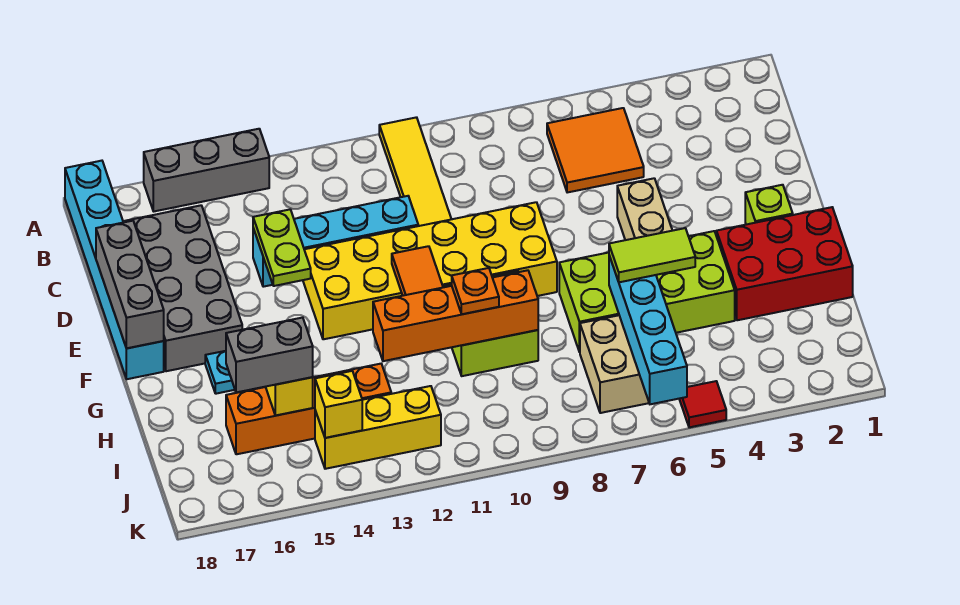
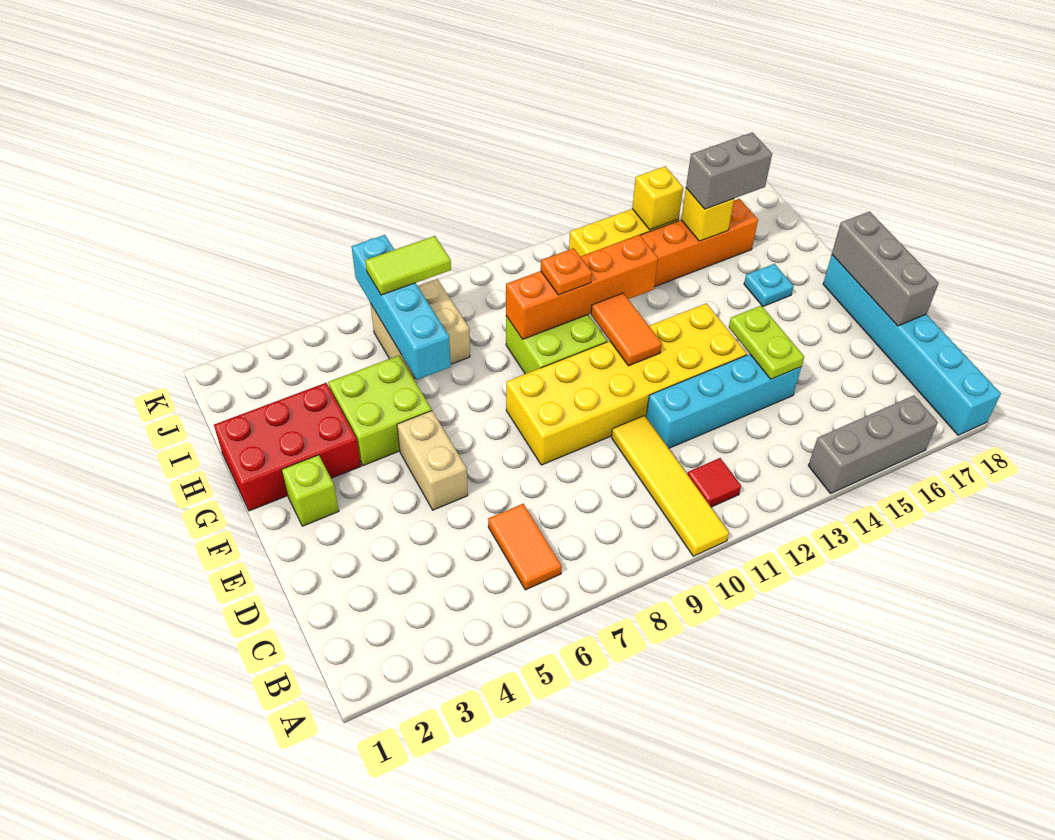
orange 2x2 tile [547,108,644,193] -> orange 1x2 tile [488,504,562,590]
grey 2x4 brick [125,205,242,371] -> none
lime 2x4 brick [559,231,735,352] -> lime 2x2 brick [328,355,432,466]
lime 1x2 tile [609,228,695,282] -> lime 1x2 tile moved to [365,236,451,295]
red 1x1 tile [679,381,726,427] -> red 1x1 tile moved to [687,458,741,507]

